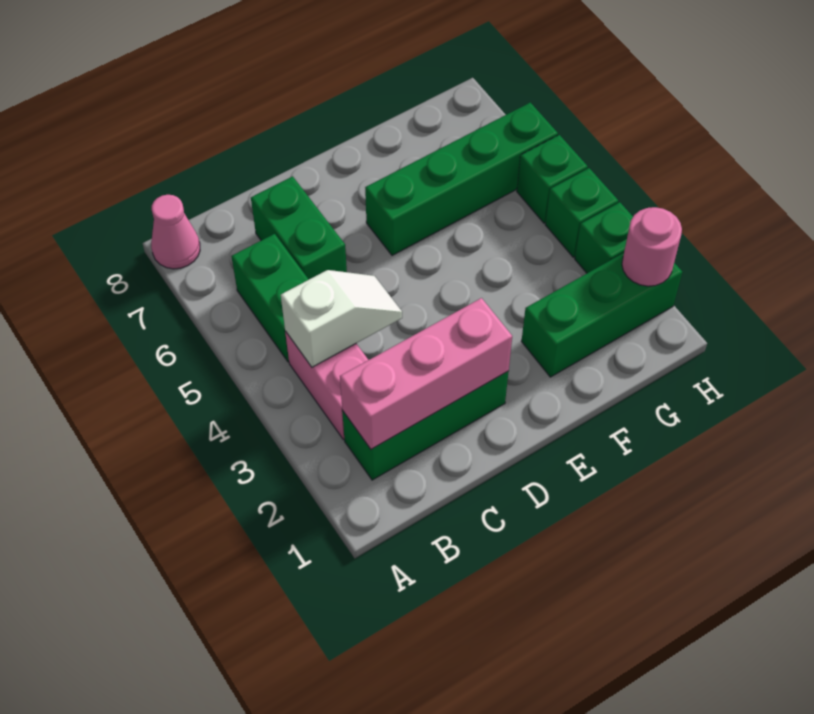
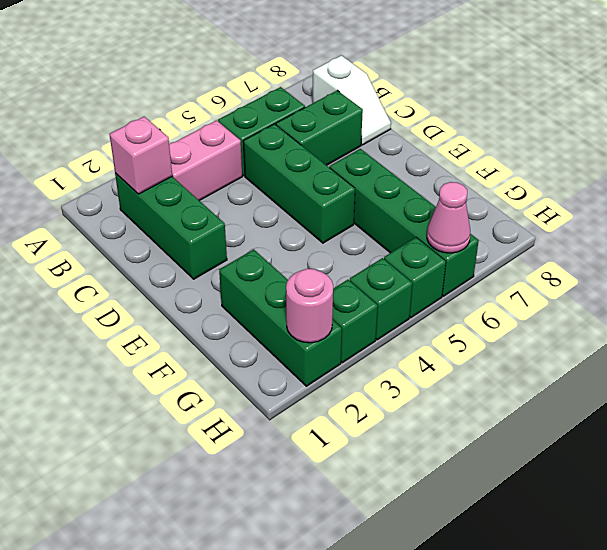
pink 1x1 cone [151,195,200,269] -> pink 1x1 cone moved to [427,182,470,253]
pink 1x3 brick [340,298,512,449] -> pink 1x1 brick [110,117,172,194]
white 1x2 slope [281,270,402,367] -> white 1x2 slope moved to [313,55,391,145]
none -> green 1x3 brick [243,124,355,243]

